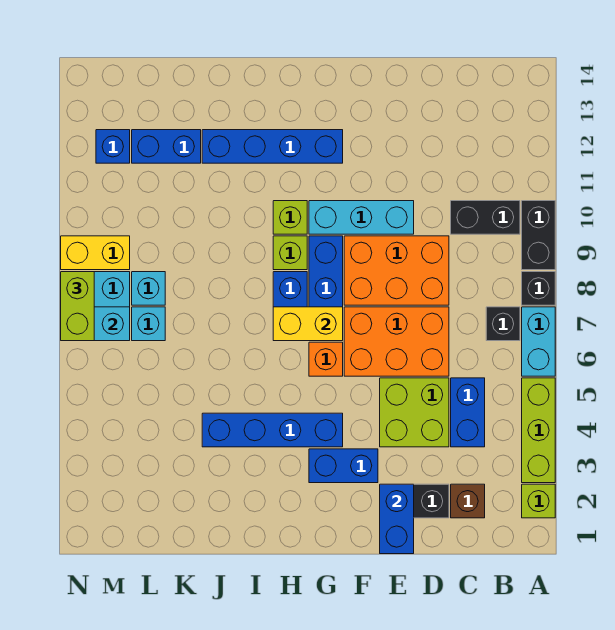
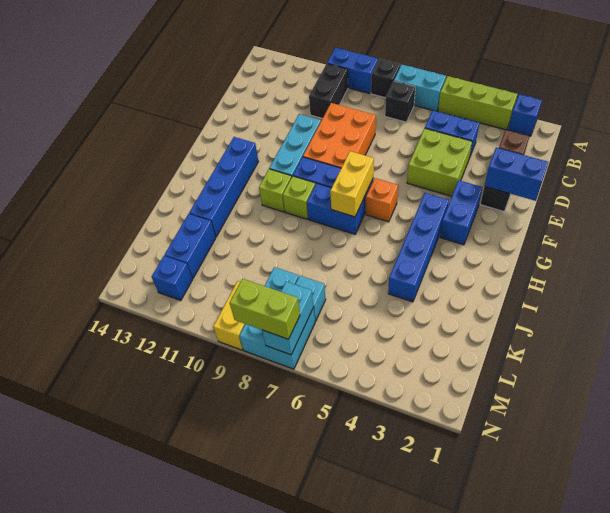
lime 1x1 brick [522,484,555,518] -> blue 1x1 brick [508,94,542,136]
black 1x2 brick [522,201,555,270] -> blue 1x2 brick [327,48,378,94]
orange 2x3 brick [344,307,449,376] -> none

